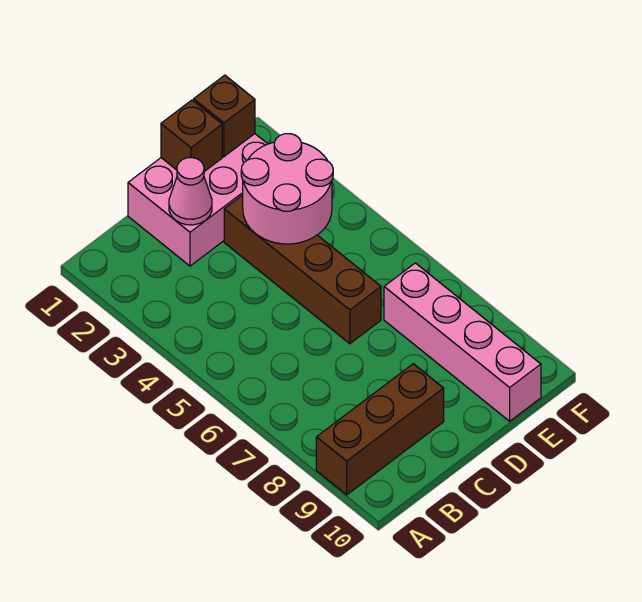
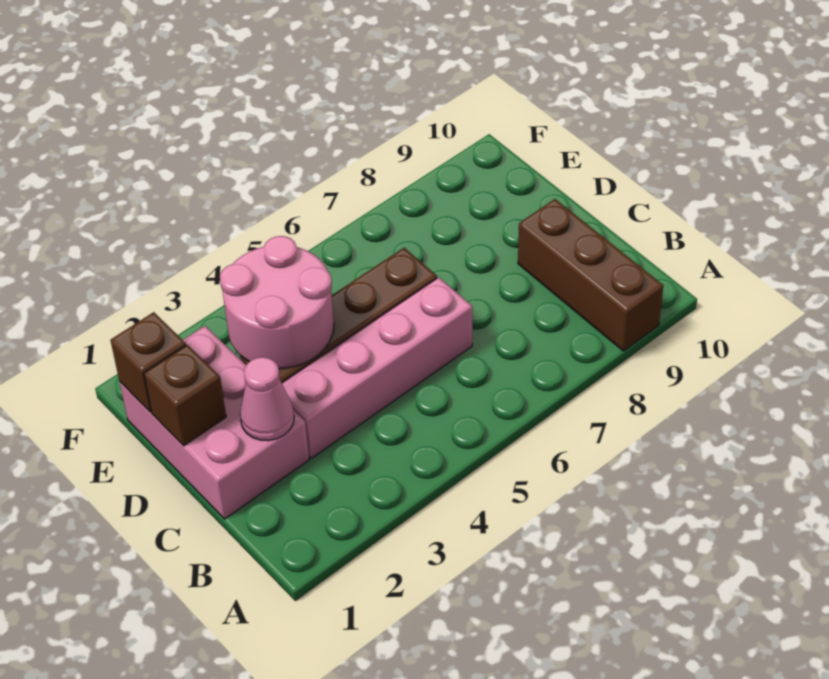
pink 1x4 brick [384,263,541,421] -> pink 1x4 brick moved to [282,277,472,458]

